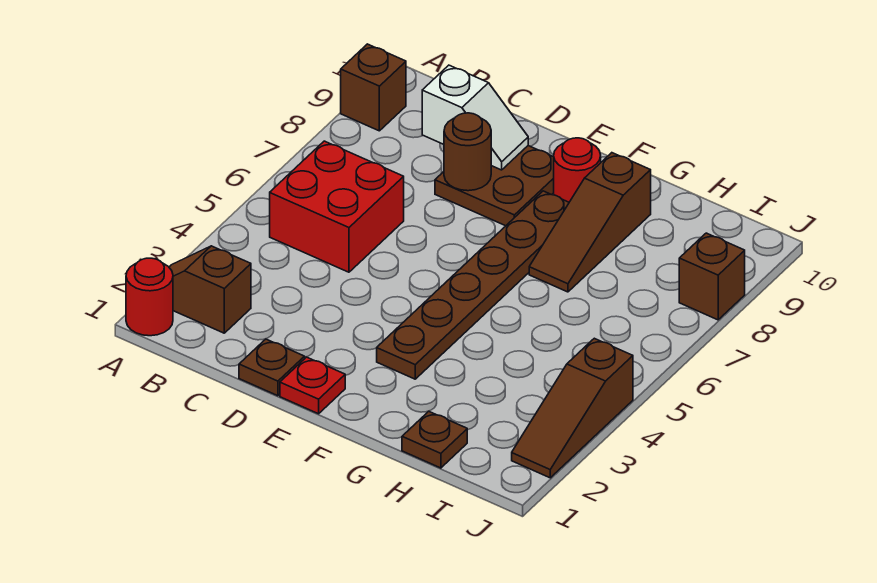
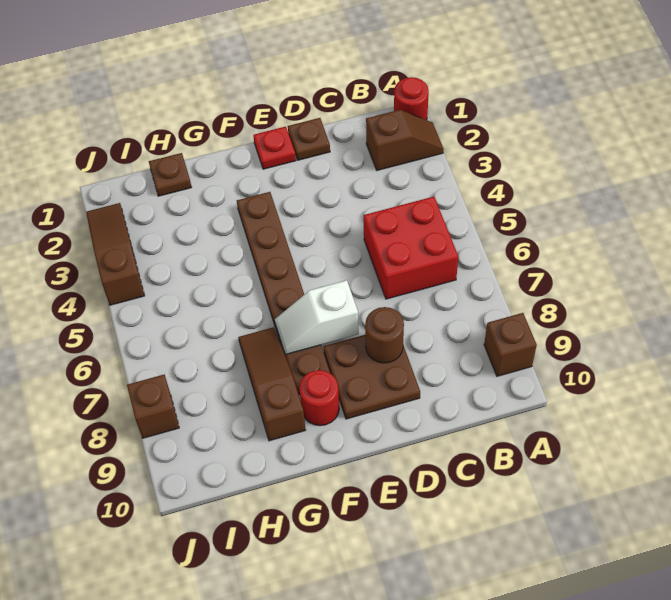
white 1x2 slope [422,65,528,170] -> white 1x2 slope moved to [275,280,359,355]

